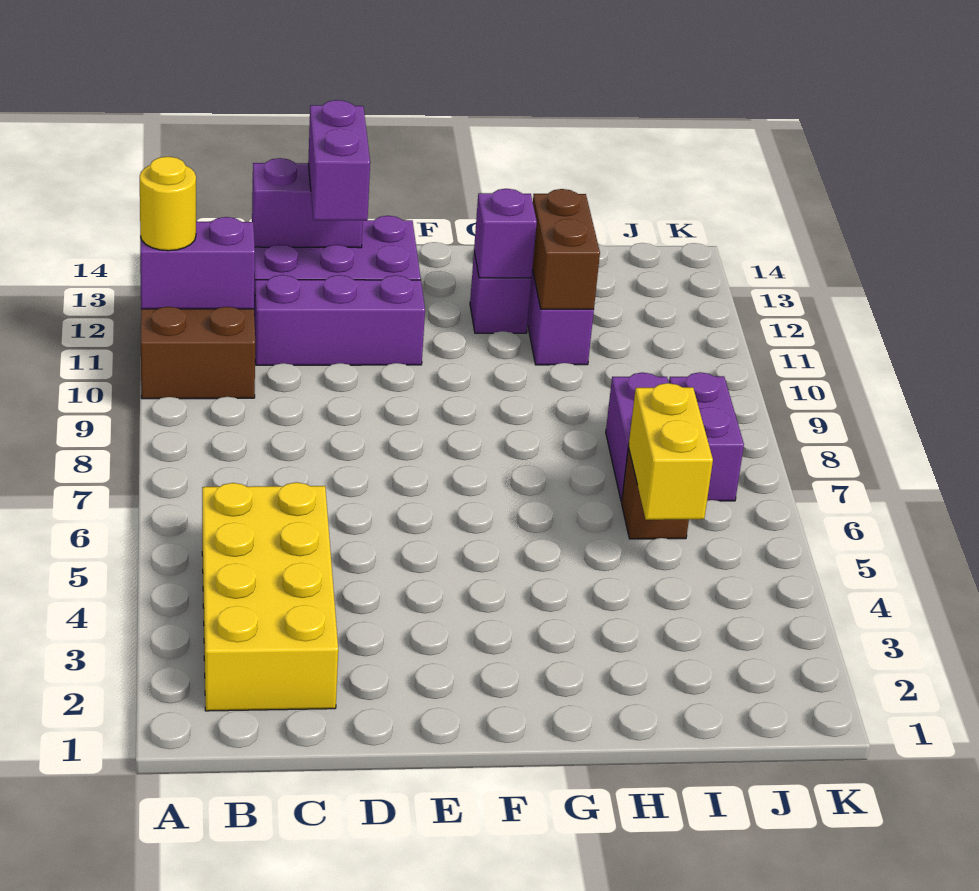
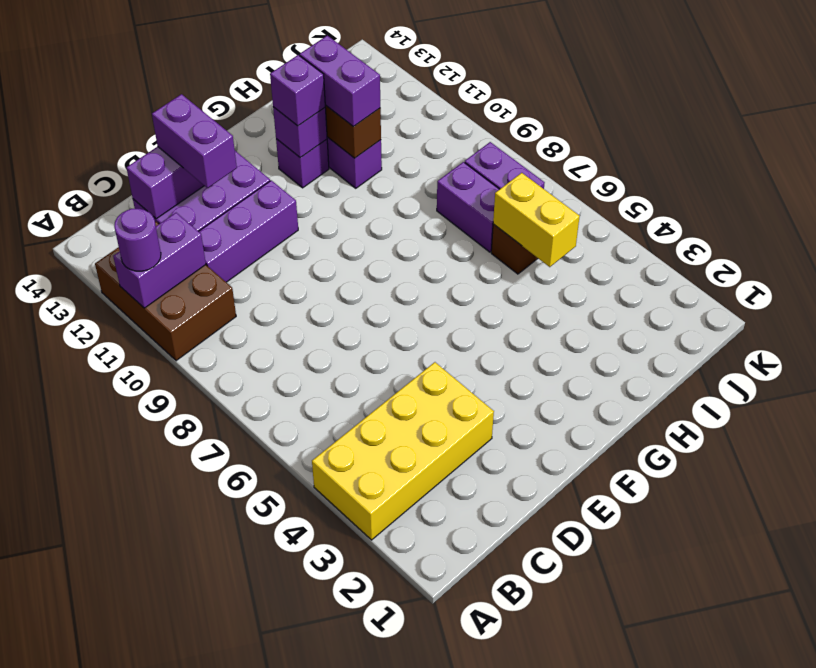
yellow 1x1 round brick [140,157,196,251] -> purple 1x1 round brick [114,209,161,271]
yellow 2x4 brick [202,482,338,711] -> yellow 2x4 brick turned to [312,362,494,540]
none -> purple 1x1 brick [270,55,325,126]
none -> purple 1x2 brick [300,36,380,127]

